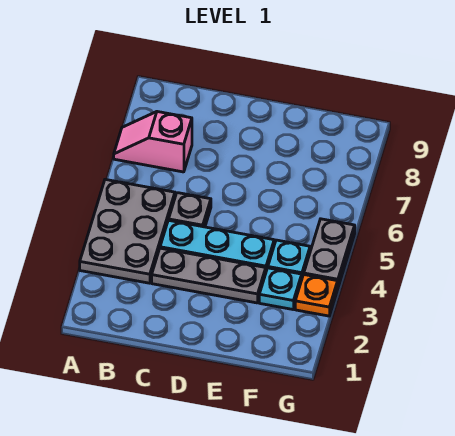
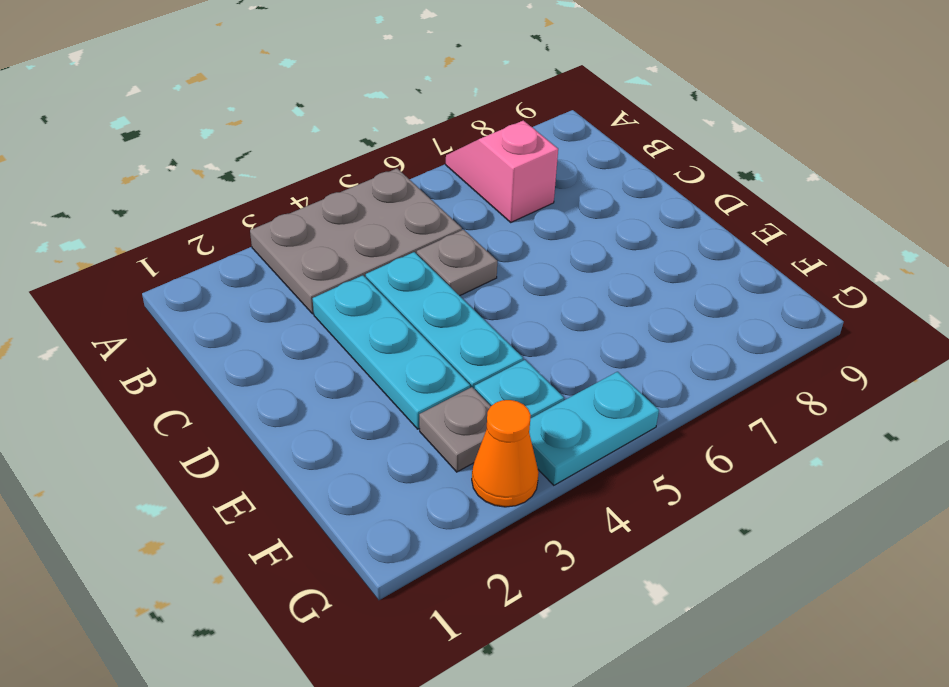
grey 1x3 plate [152,248,266,303] -> cyan 1x3 plate [313,275,470,429]
cyan 1x1 plate [259,268,302,309] -> grey 1x1 plate [419,387,491,472]
orange 1x1 plate [295,275,338,316] -> orange 1x1 cone [472,400,539,507]
grey 1x2 plate [304,219,355,287] -> cyan 1x2 plate [529,372,659,485]

